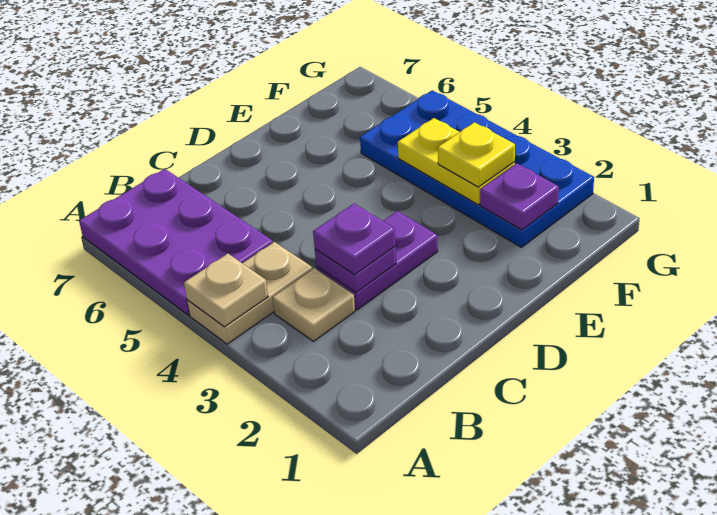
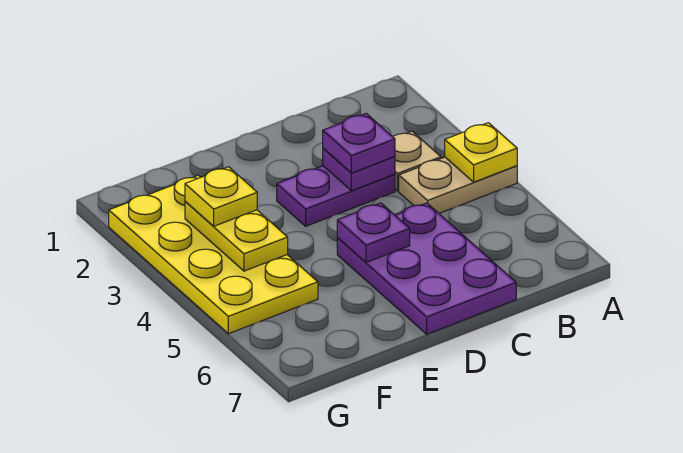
tan 1x1 plate [184,254,268,327] -> yellow 1x1 plate [445,123,517,182]
purple 2x3 plate [79,169,273,315] -> purple 2x3 plate moved to [337,203,516,334]
blue 2x4 plate [360,90,594,247] -> yellow 2x4 plate [109,175,318,334]
purple 1x1 plate [480,163,559,230] -> purple 1x1 plate moved to [337,203,410,263]

